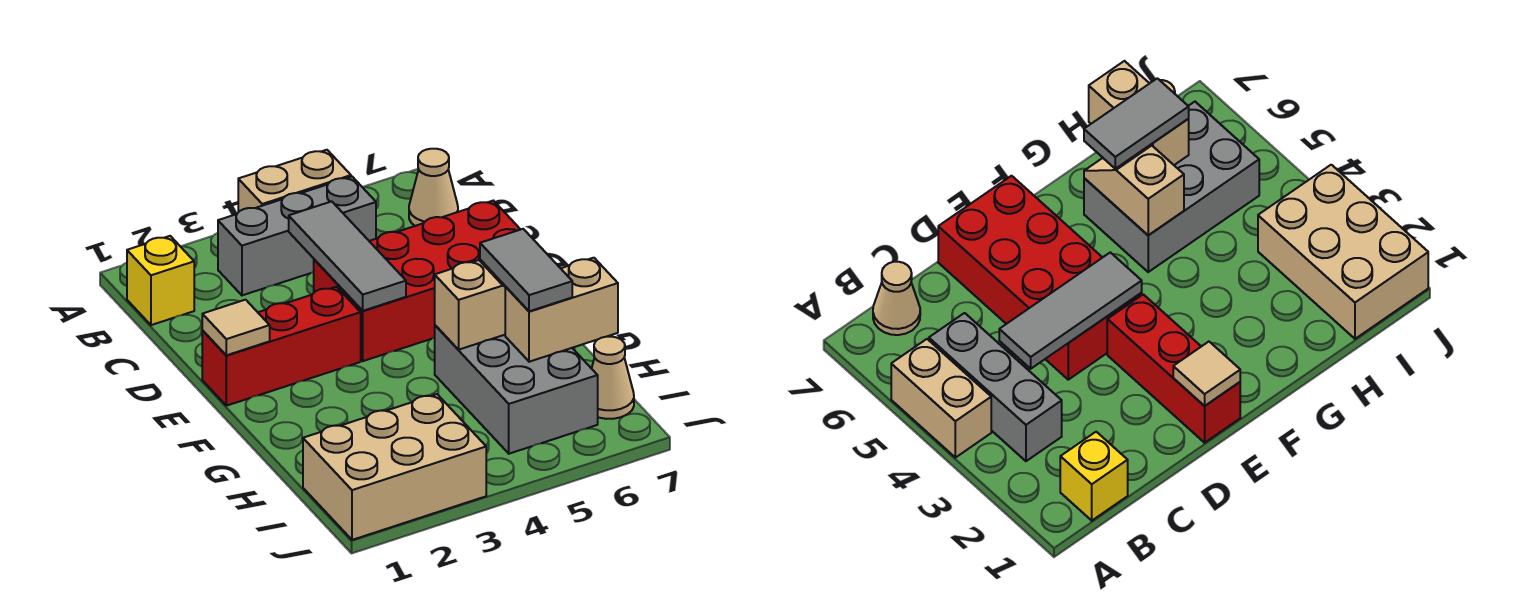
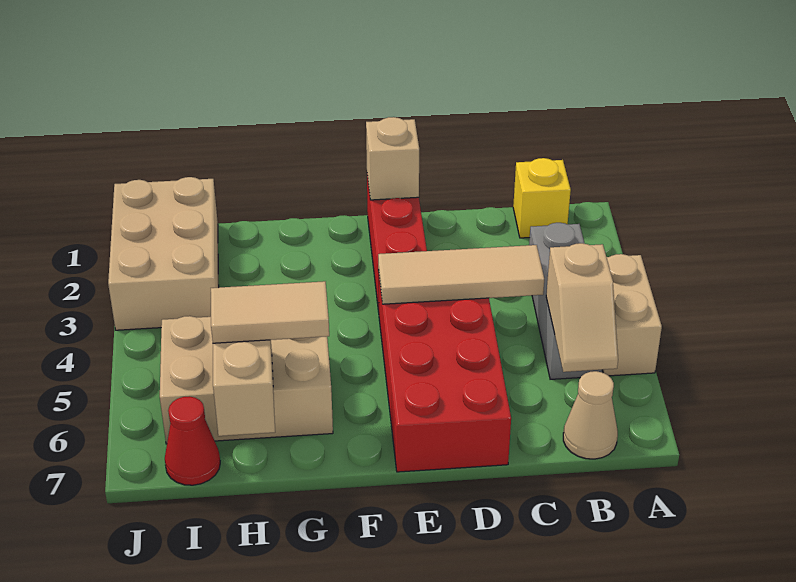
grey 1x3 tile [289,201,406,311] -> tan 1x3 tile [378,245,544,304]
tan 1x1 tile [202,300,270,355] -> tan 1x1 brick [366,117,419,200]
grey 2x3 brick [435,325,598,454] -> tan 2x3 brick [160,316,333,444]
tan 1x2 slope [435,260,505,350] -> tan 1x2 slope moved to [546,243,618,372]
grey 1x2 tile [480,229,572,311] -> tan 1x2 tile [211,281,329,343]
tan 1x1 cone [592,337,634,419] -> red 1x1 cone [165,396,220,485]

